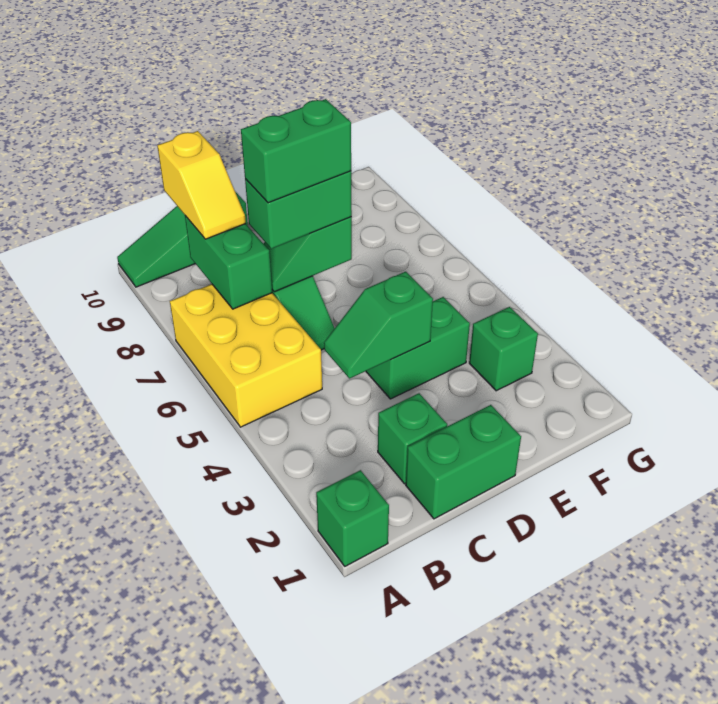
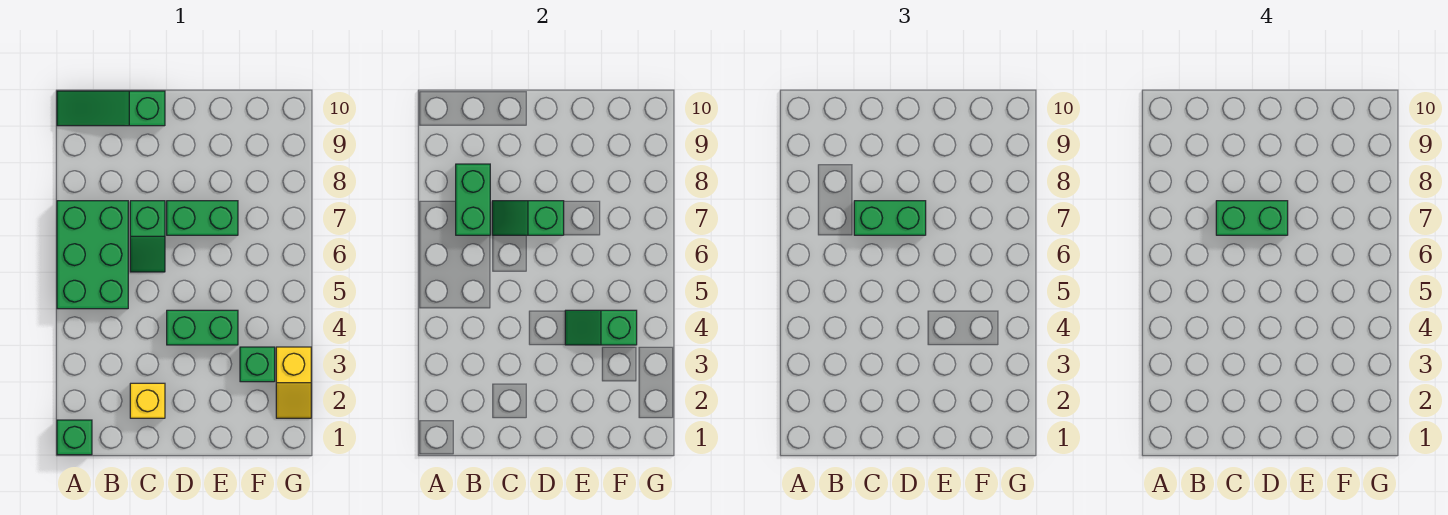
yellow 2x3 brick [170,284,322,427] -> green 2x3 brick [57,201,128,309]
yellow 1x2 slope [157,131,246,239] -> yellow 1x2 slope moved to [276,347,311,418]
green 1x2 brick [406,405,521,519] -> green 1x2 brick moved to [167,201,238,235]
green 1x1 brick [378,393,447,484] -> yellow 1x1 brick [130,383,165,418]
green 1x2 slope [324,272,433,379] -> green 1x2 slope moved to [565,310,637,345]

